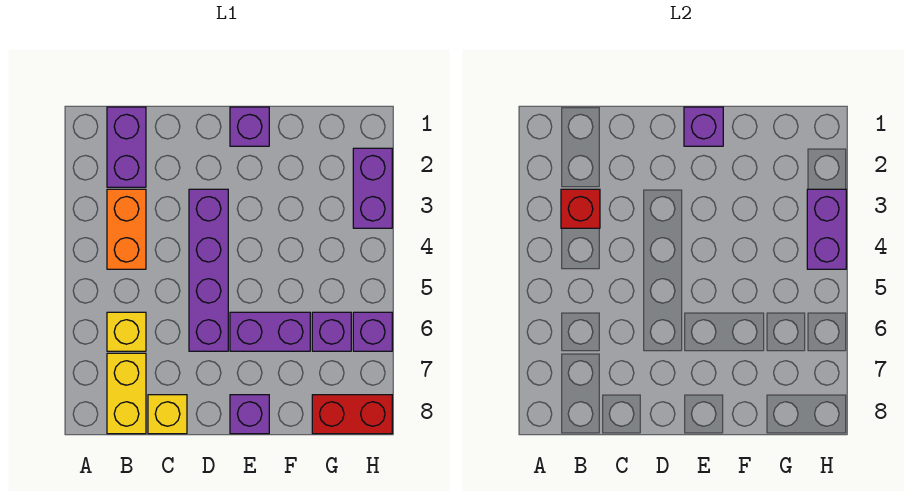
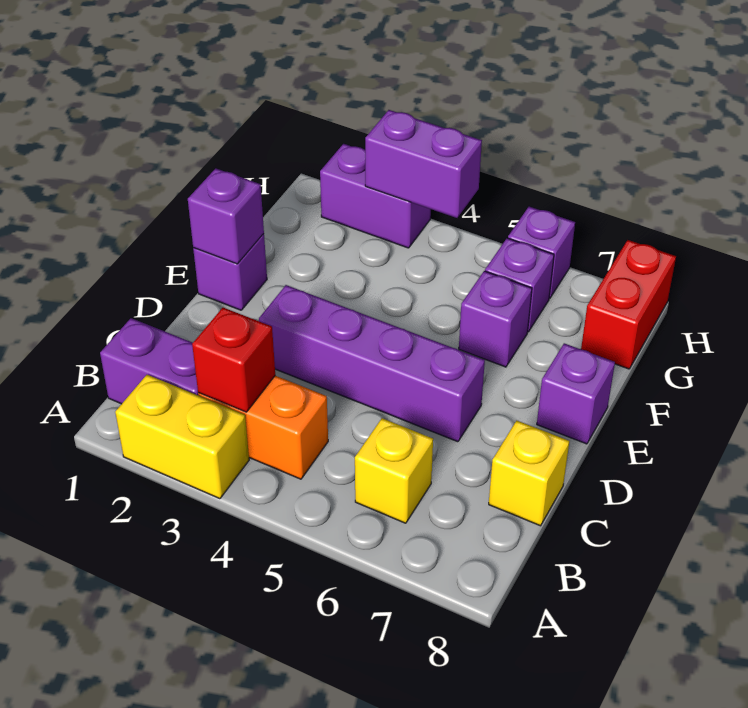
yellow 1x2 brick [107,353,146,434] -> yellow 1x2 brick moved to [115,375,249,499]
purple 1x2 brick [230,312,310,351] -> purple 1x1 brick [459,271,532,367]

